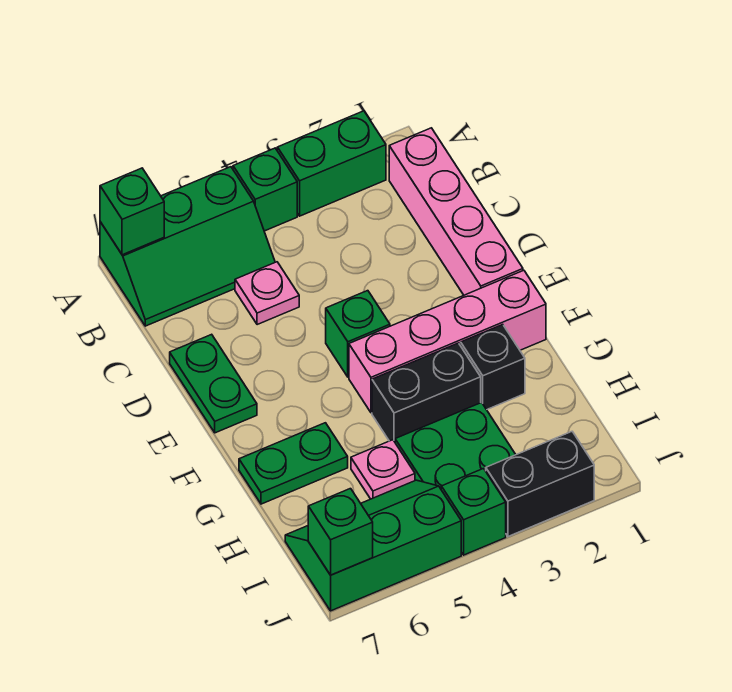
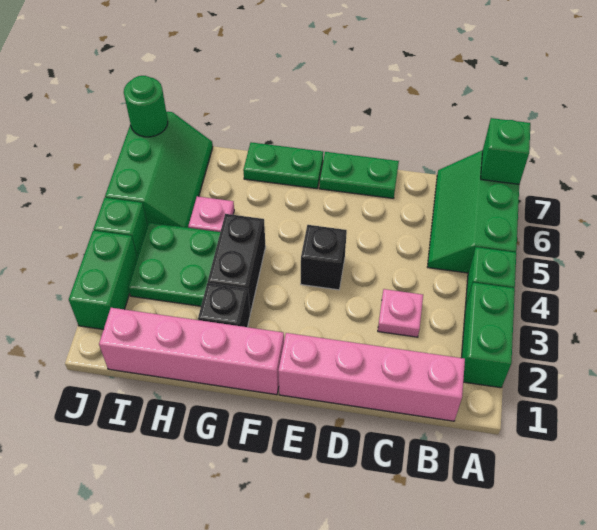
pink 1x1 plate [235,262,299,325] -> pink 1x1 plate moved to [378,289,423,337]
green 1x1 brick [326,291,390,377] -> black 1x1 brick [301,225,347,290]
pink 1x4 brick [349,270,546,413] -> pink 1x4 brick turned to [99,308,284,395]
green 1x2 plate [239,423,348,504] -> green 1x2 plate turned to [243,142,323,189]
black 1x2 brick [486,432,594,536] -> green 1x2 brick [69,231,137,330]
green 1x1 brick [308,489,373,575] -> green 1x1 round brick [124,76,168,137]

